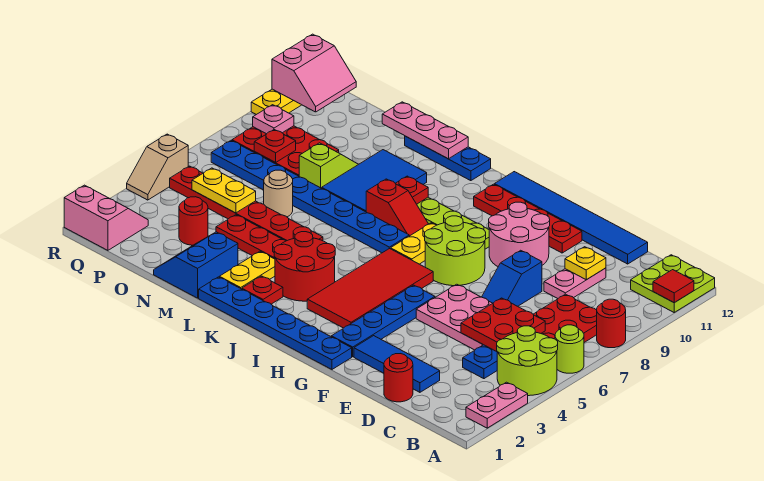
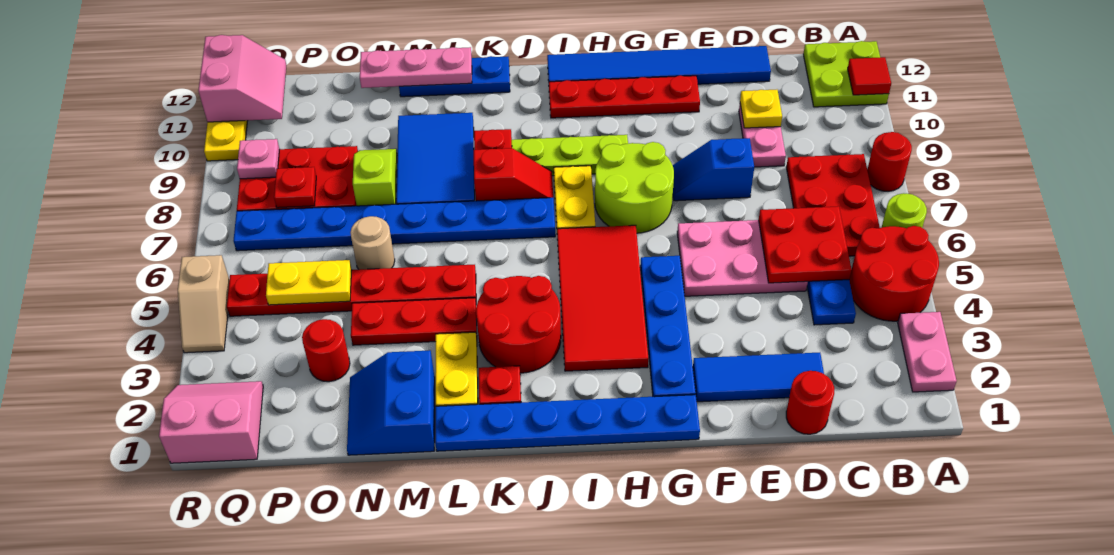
lime 2x2 round brick [497,326,558,396] -> red 2x2 round brick [849,226,939,321]
blue 1x2 slope [482,250,542,306] -> blue 1x2 slope turned to [673,138,754,201]
pink 2x2 round brick [489,202,550,266] -> none

